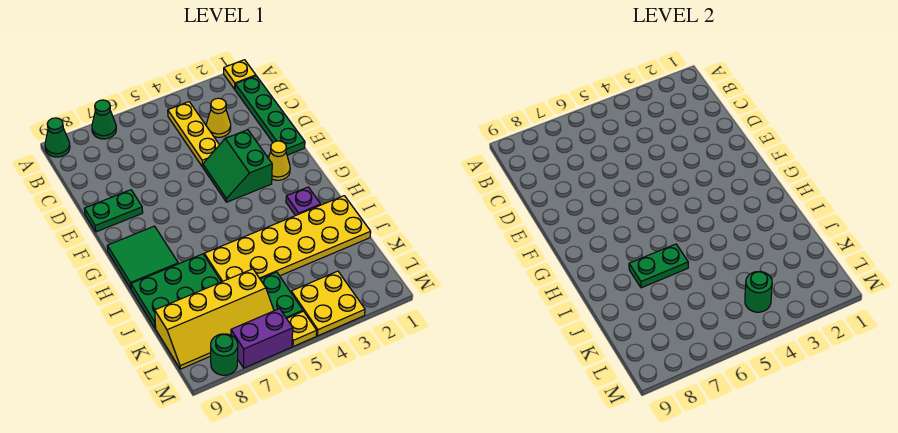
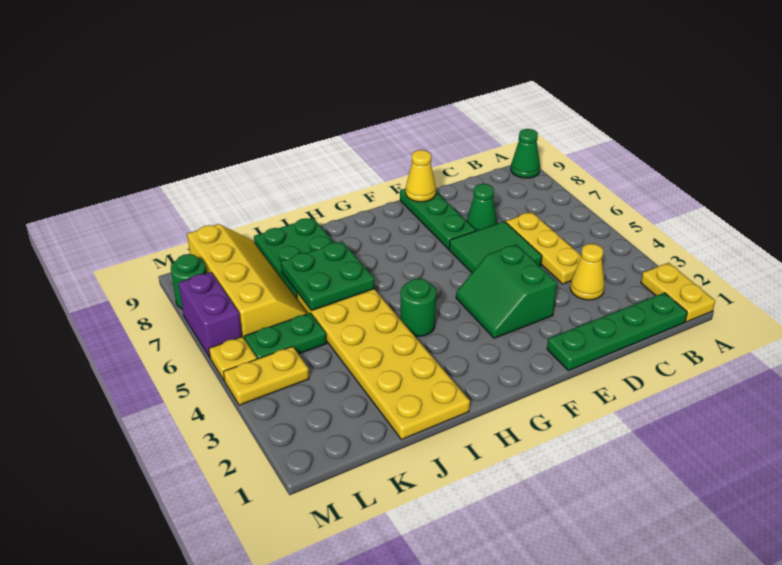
yellow 1x1 plate [224,60,256,89] -> yellow 1x2 plate [641,263,715,322]
green 1x1 cone [92,100,116,139] -> green 1x1 cone moved to [466,184,497,231]
yellow 1x3 plate [168,102,219,167] -> yellow 1x3 plate turned to [506,212,581,284]
green 2x2 slope [203,130,272,202] -> green 2x2 slope turned to [456,244,557,338]
green 1x2 plate [84,190,143,232] -> green 1x3 plate [400,189,476,249]
yellow 1x1 cone [269,141,290,180] -> yellow 1x1 cone moved to [406,150,436,202]
green 2x2 tile [107,226,178,288] -> green 2x2 tile moved to [449,221,542,273]
purple 1x1 plate [286,187,321,216] -> none
green 1x2 plate [629,244,688,288] -> green 2x2 plate [281,241,374,311]
yellow 2x4 slope [155,269,274,369] -> yellow 2x4 slope turned to [187,224,308,339]
yellow 2x2 plate [291,271,365,336] -> yellow 1x2 plate [223,346,309,405]
green 1x1 round brick [745,272,772,312] -> green 1x1 round brick moved to [401,278,436,337]

